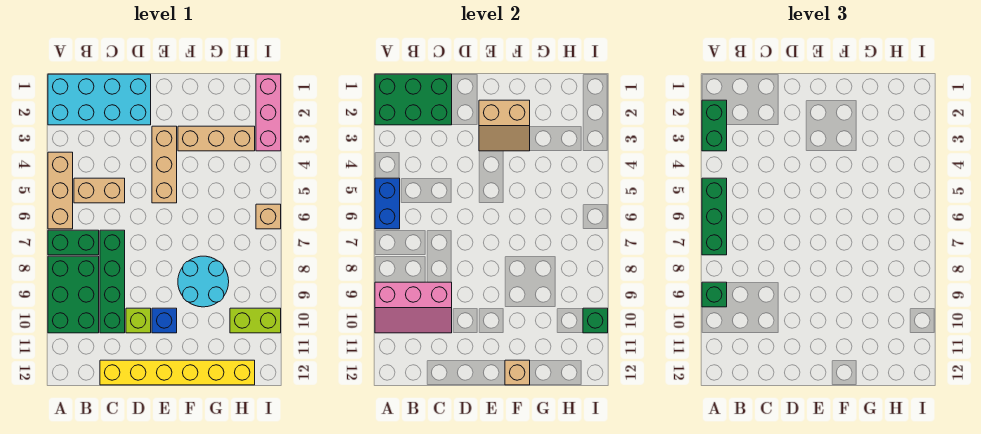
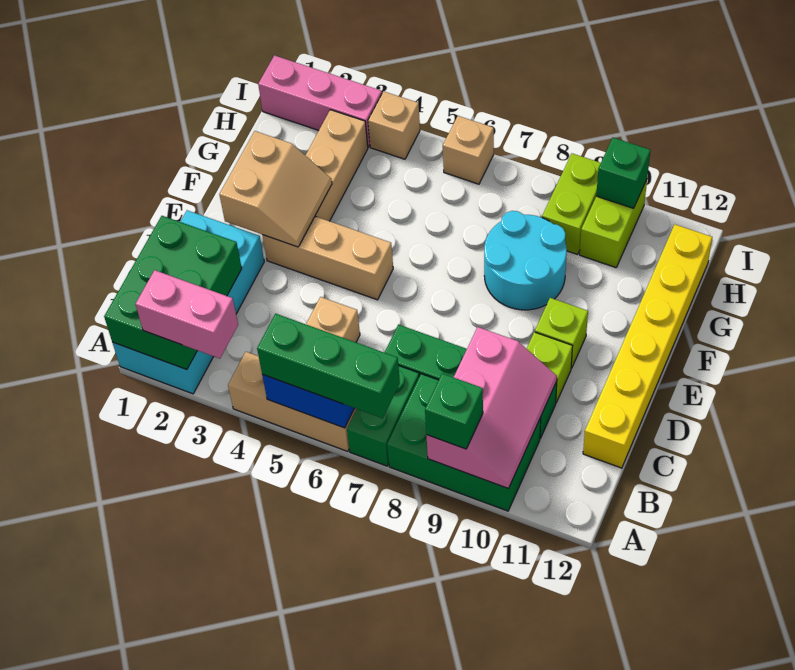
green 1x2 brick [702,100,727,151] -> pink 1x2 brick [135,270,238,359]
blue 1x1 brick [152,308,177,333] -> lime 1x1 brick [535,298,588,368]
tan 1x1 brick [505,360,530,385] -> tan 1x1 brick moved to [368,91,420,159]
none -> lime 1x2 brick [542,153,601,254]

